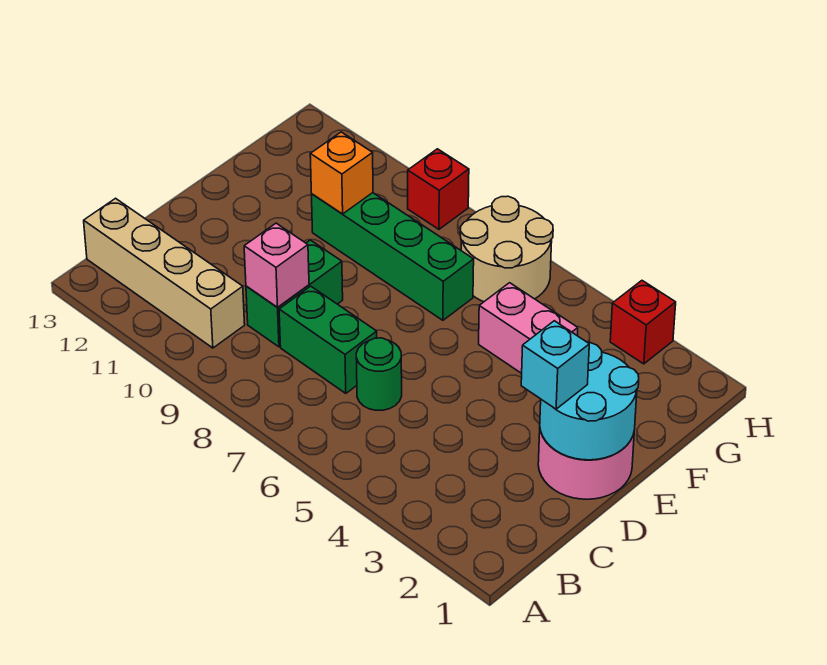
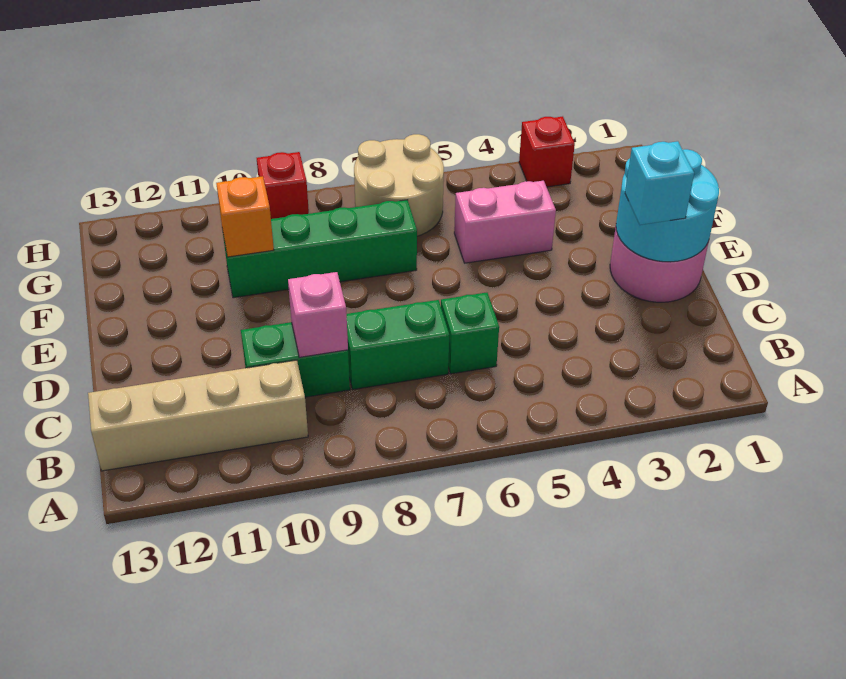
green 1x1 round brick [356,338,402,410] -> green 1x1 brick [441,293,499,374]
green 1x2 brick [246,240,343,347] -> green 1x2 brick turned to [241,322,350,397]

